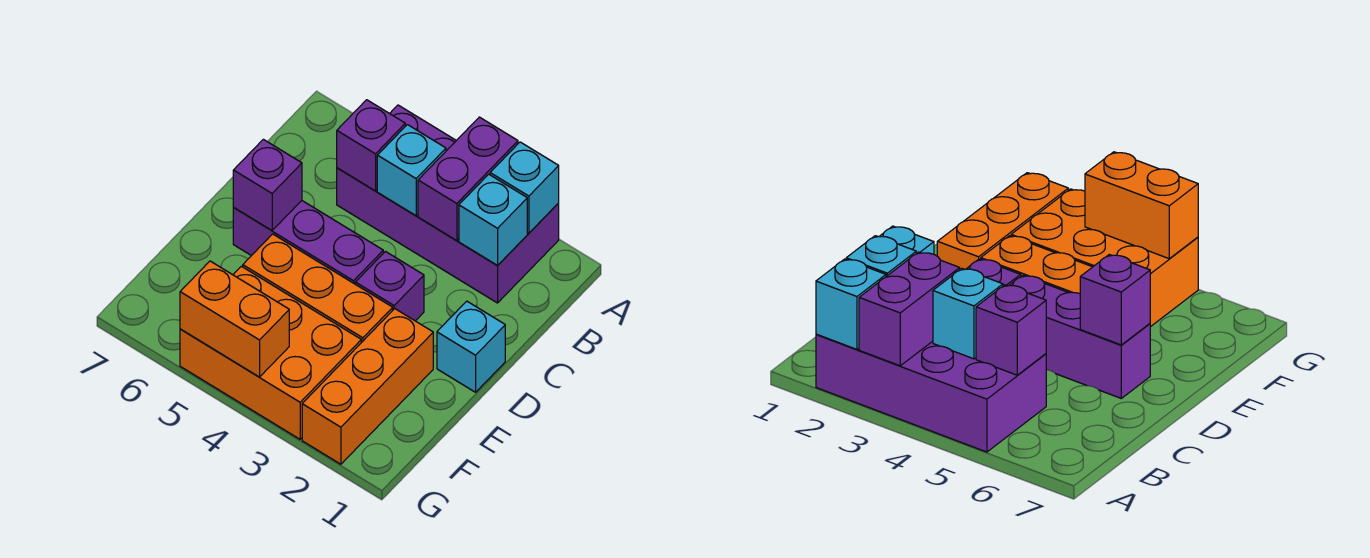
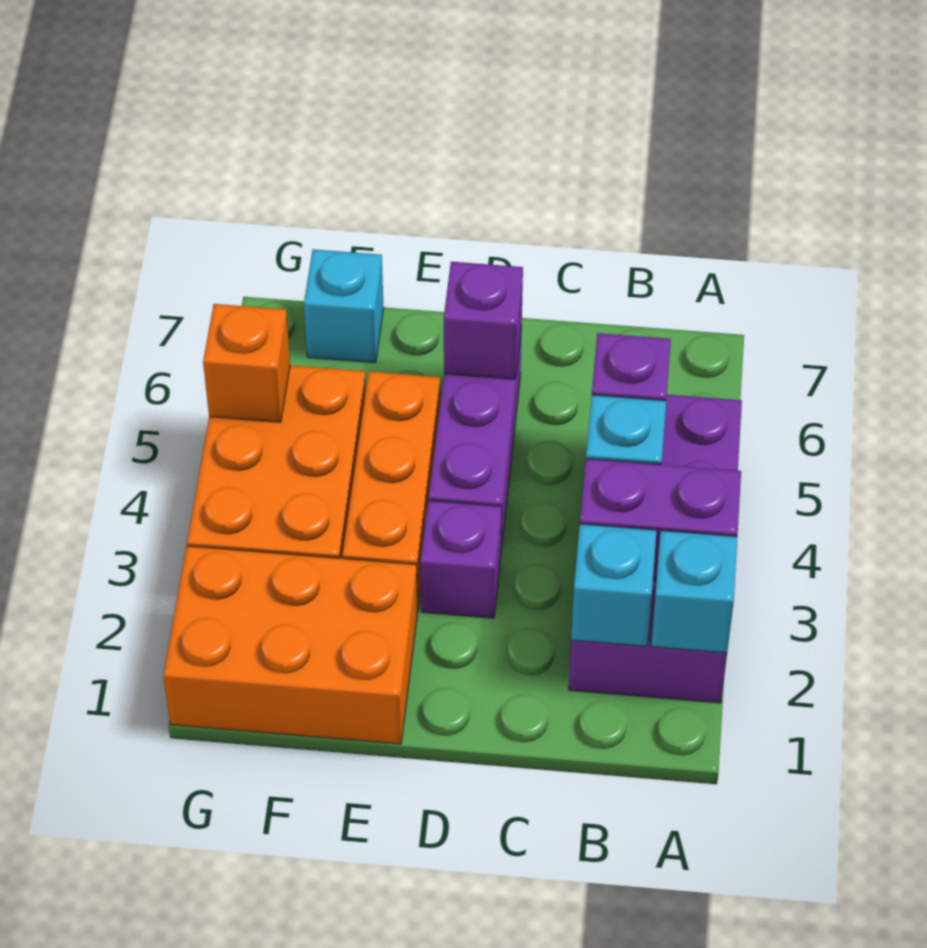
cyan 1x1 brick [437,301,505,392] -> cyan 1x1 brick moved to [304,249,384,363]
orange 1x3 brick [302,309,433,464] -> orange 2x3 brick [163,546,417,744]
orange 1x2 brick [180,261,289,377] -> orange 1x1 brick [203,304,290,422]

